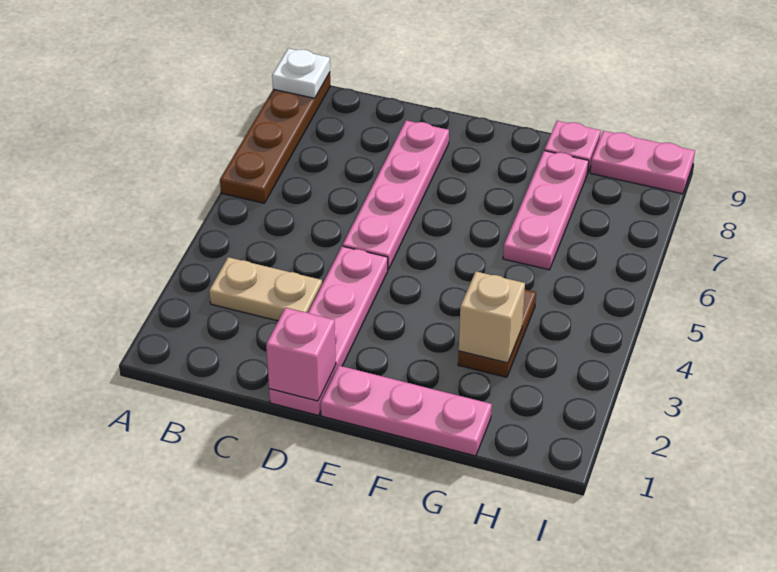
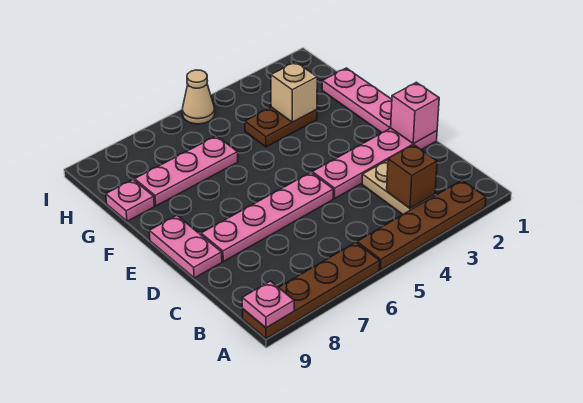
none -> brown 1x4 plate [357,180,486,270]
white 1x1 plate [272,49,330,98] -> pink 1x1 plate [242,281,294,328]
none -> brown 1x1 brick [387,144,437,208]
pink 1x2 plate [590,131,695,194] -> pink 1x2 plate moved to [149,216,222,278]
none -> tan 1x1 cone [182,70,215,124]

